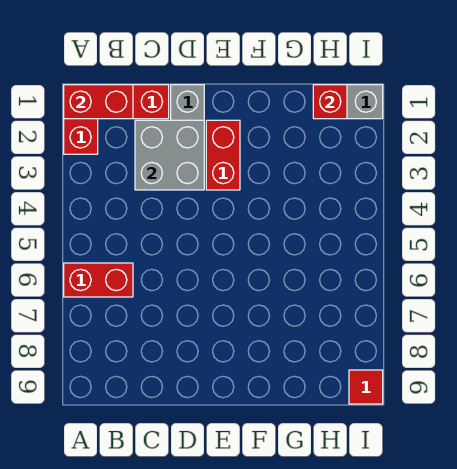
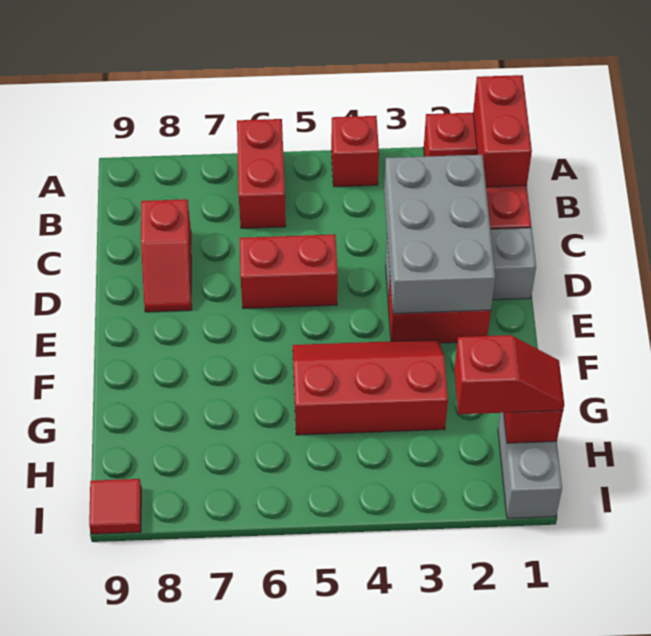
none -> red 1x1 brick [331,116,379,187]
grey 2x2 brick [135,120,204,190] -> grey 2x3 brick [384,155,495,314]
none -> red 1x2 slope [141,199,192,312]
none -> red 1x2 brick [240,235,338,309]
none -> red 2x3 slope [293,340,448,435]
none -> red 1x2 slope [454,335,564,414]

